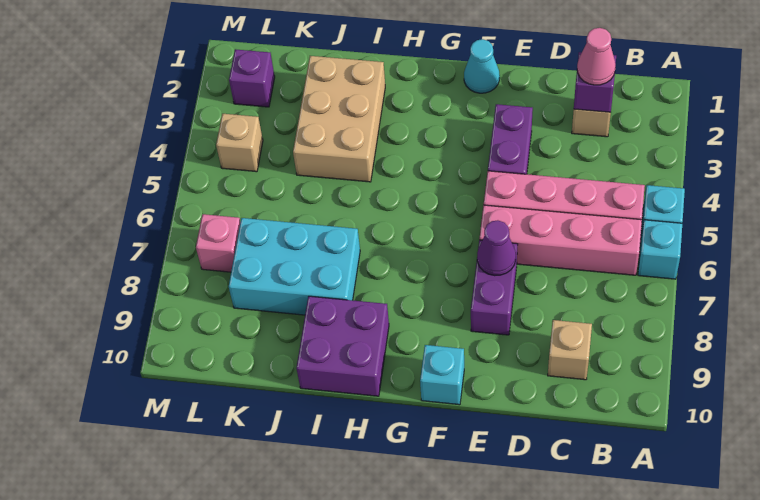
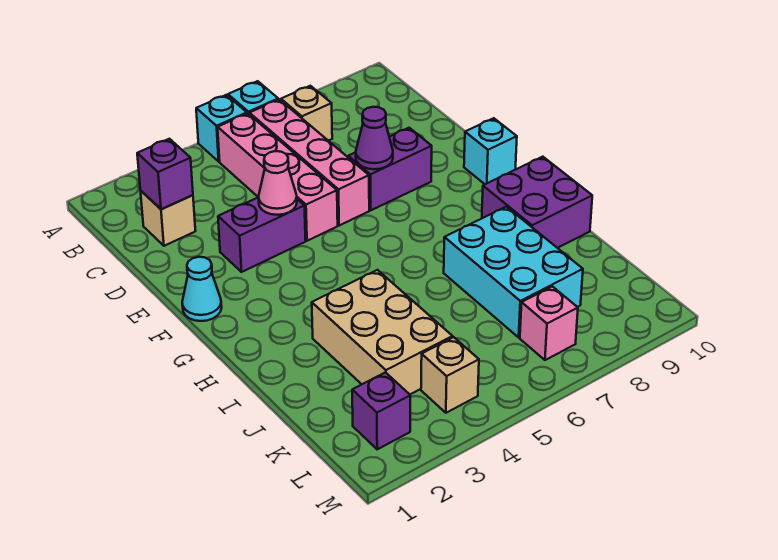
pink 1x1 cone [577,28,616,85] -> pink 1x1 cone moved to [259,151,297,215]
tan 1x1 brick [548,320,592,380] -> tan 1x1 brick moved to [281,86,332,141]
tan 2x3 brick [293,56,385,182] -> tan 2x3 brick turned to [312,270,453,394]

